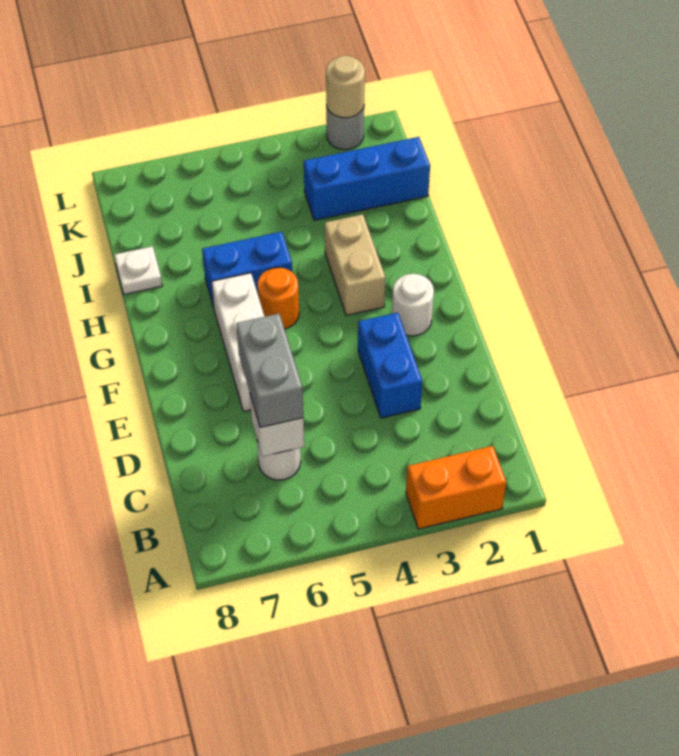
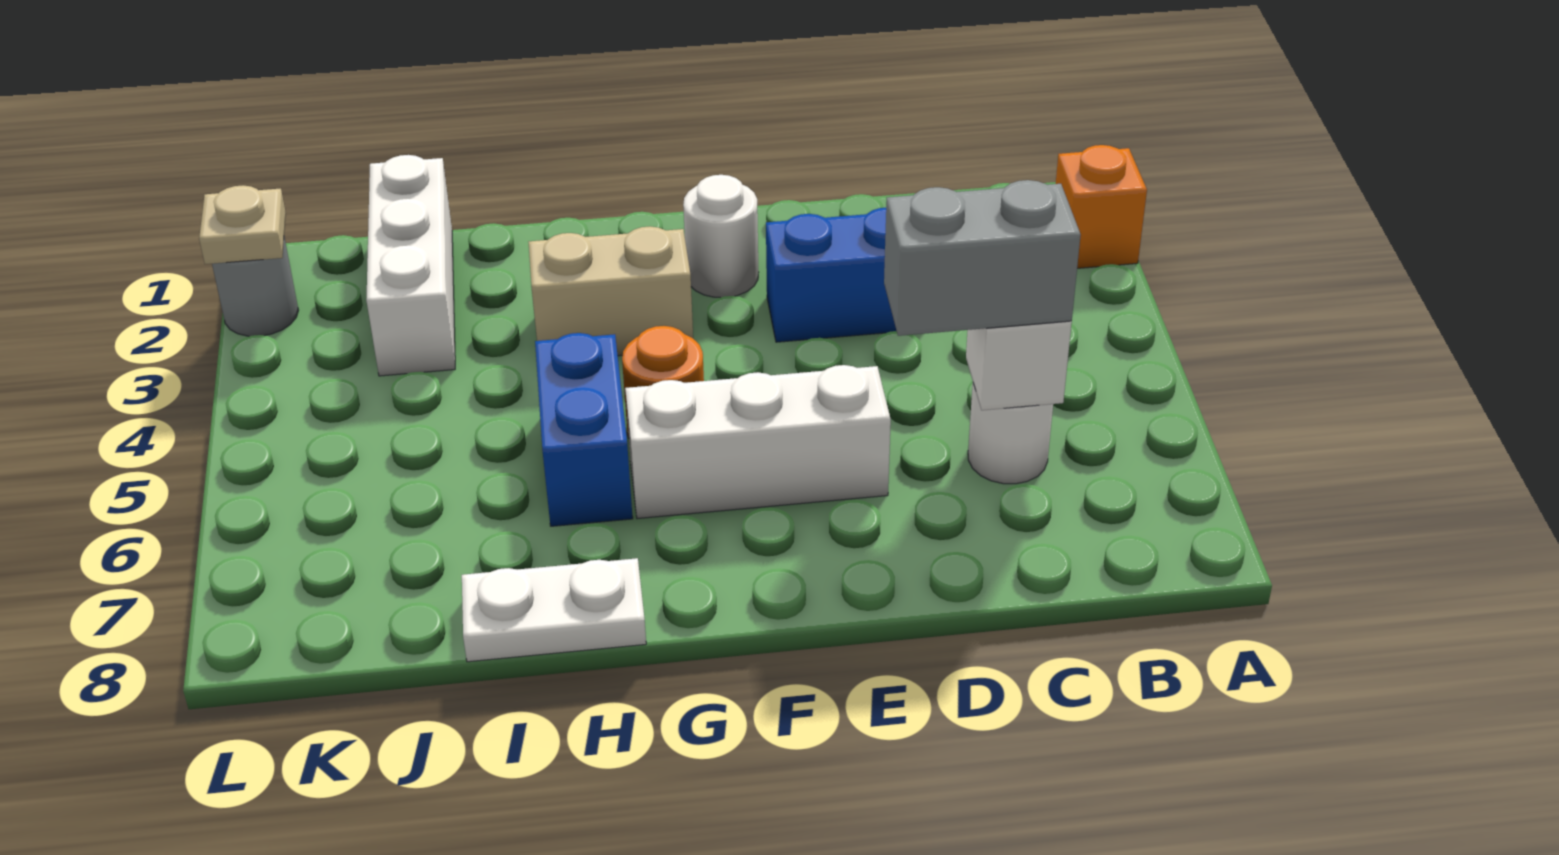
orange 1x2 brick [406,446,506,529] -> orange 1x1 brick [1056,145,1147,268]
white 1x1 plate [114,246,162,294] -> white 1x2 plate [462,558,646,662]
blue 1x3 brick [304,137,430,220] -> white 1x3 brick [366,155,455,376]
tan 1x1 round brick [326,56,365,118] -> tan 1x1 plate [199,185,286,264]

